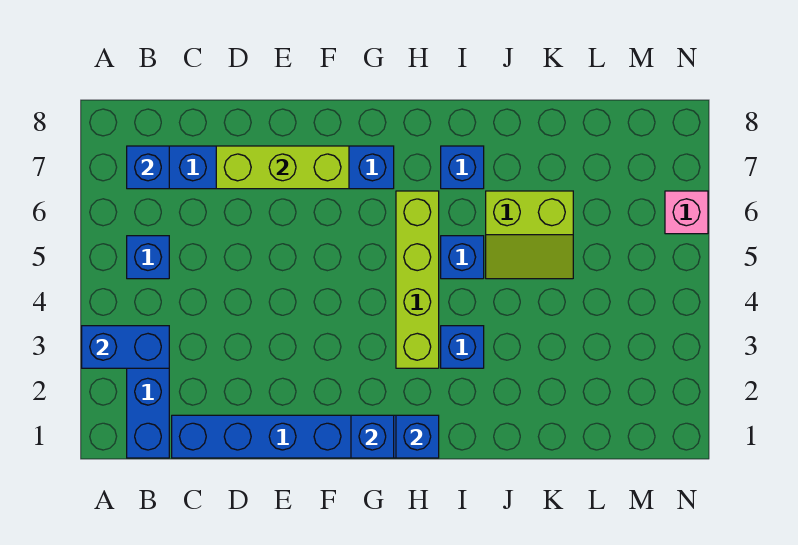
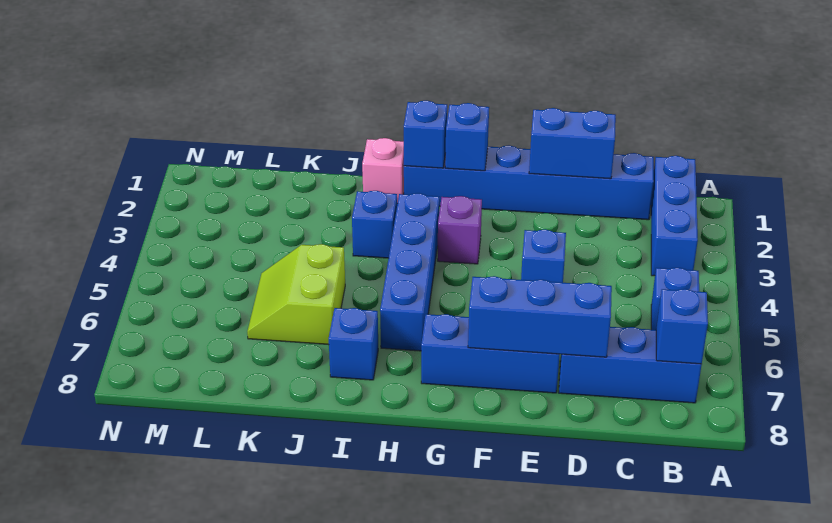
blue 1x2 brick [82,326,169,368] -> blue 1x2 brick moved to [529,108,616,179]
lime 1x3 brick [216,146,349,189] -> blue 1x3 brick [468,276,612,357]
none -> purple 1x1 brick [438,196,482,264]
lime 1x4 brick [396,191,439,368] -> blue 1x4 brick [380,193,440,351]
blue 1x1 brick [441,236,484,279] -> blue 1x1 brick moved to [521,229,566,283]
lime 2x2 slope [486,191,573,279] -> lime 2x2 slope turned to [247,244,345,345]
pink 1x1 brick [665,191,708,234] -> pink 1x1 brick moved to [362,138,404,203]

